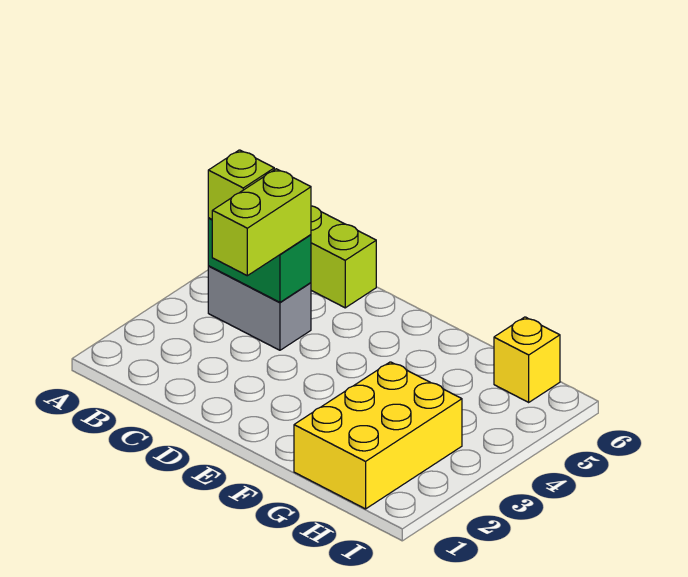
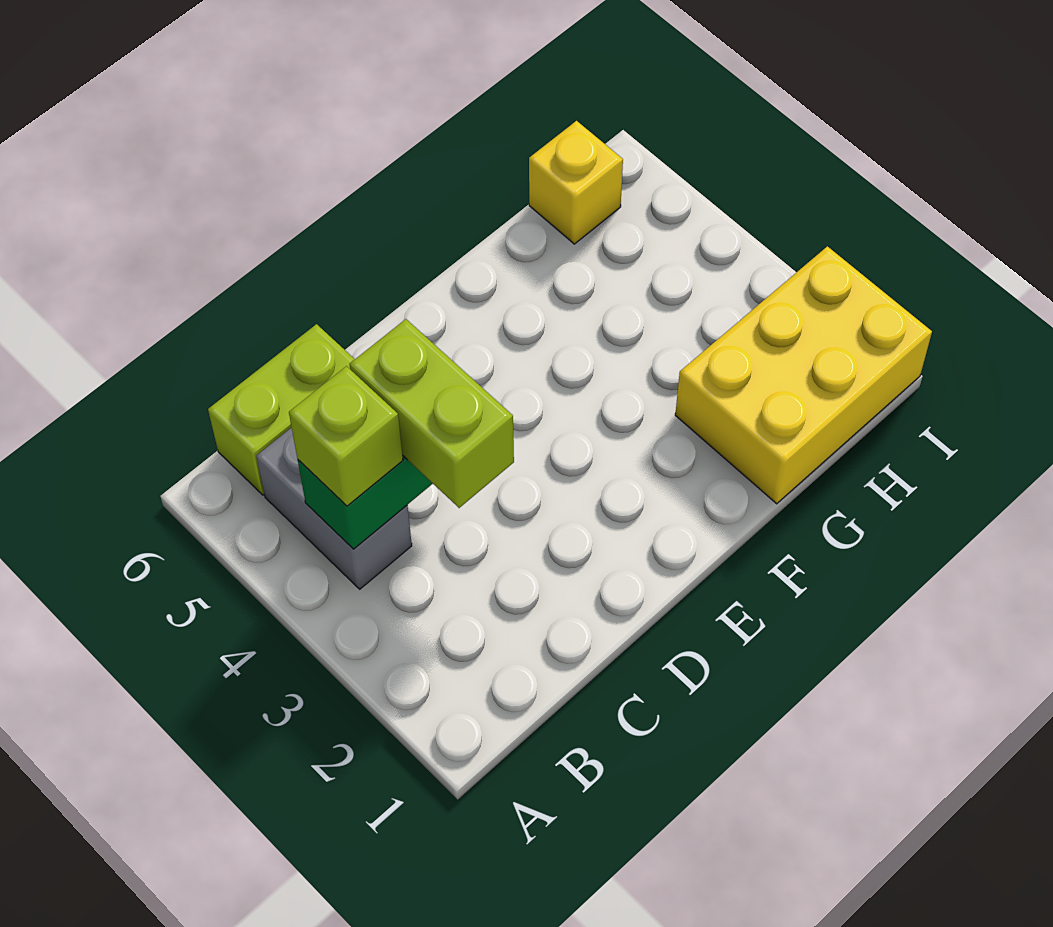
grey 1x2 brick [208,266,311,350] -> grey 1x2 brick turned to [256,428,412,589]
yellow 2x3 brick [294,362,462,509] -> yellow 2x3 brick turned to [675,246,932,504]

